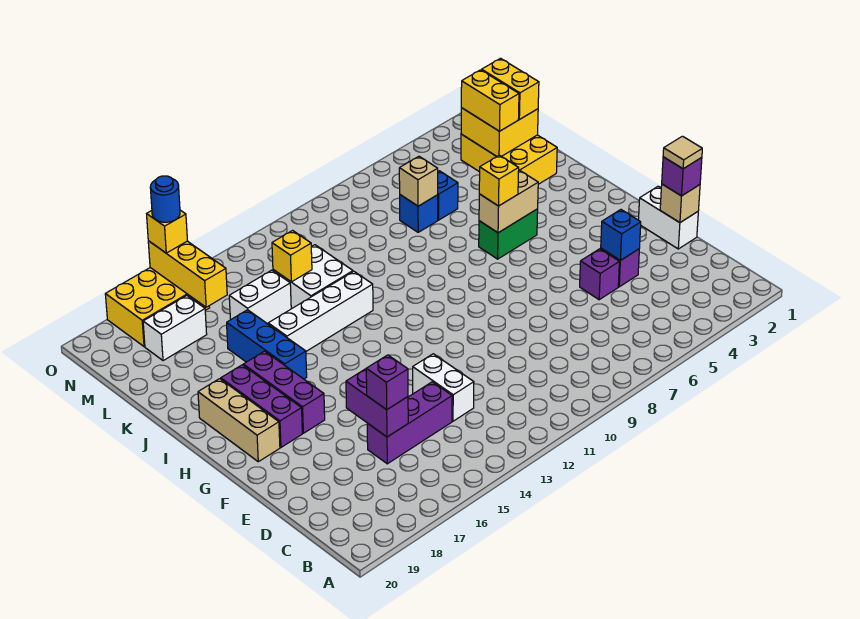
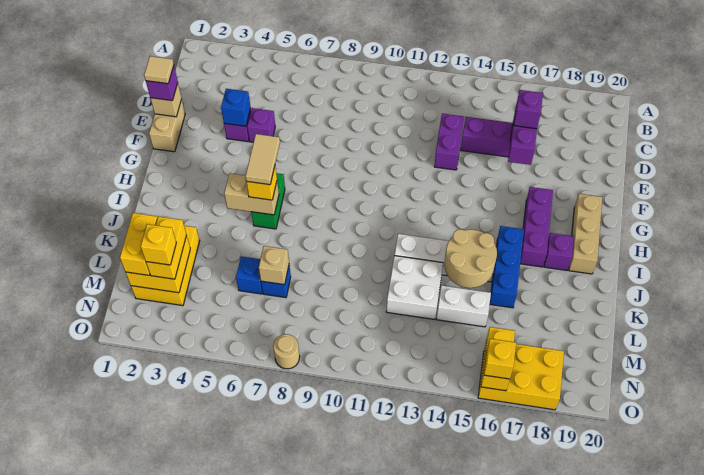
white 1x2 brick [413,354,474,421] -> purple 1x2 brick [434,114,464,170]
white 1x2 brick [639,186,698,249] -> tan 1x2 brick [149,99,185,152]
purple 1x3 brick [221,365,302,447] -> purple 1x1 brick [544,233,574,270]
none -> tan 1x2 tile [245,134,280,185]
green 1x2 brick [479,209,538,259] -> green 1x2 brick turned to [251,173,285,229]
none -> tan 2x2 round brick [444,229,497,288]
yellow 1x1 brick [272,231,312,282] -> yellow 1x1 brick moved to [141,224,176,265]
yellow 1x3 brick [148,241,227,307] -> yellow 1x2 brick [481,327,515,391]
white 1x2 brick [143,296,207,361] -> none
none -> tan 1x1 round brick [273,334,300,369]
blue 1x1 round brick [150,176,180,222] -> none

